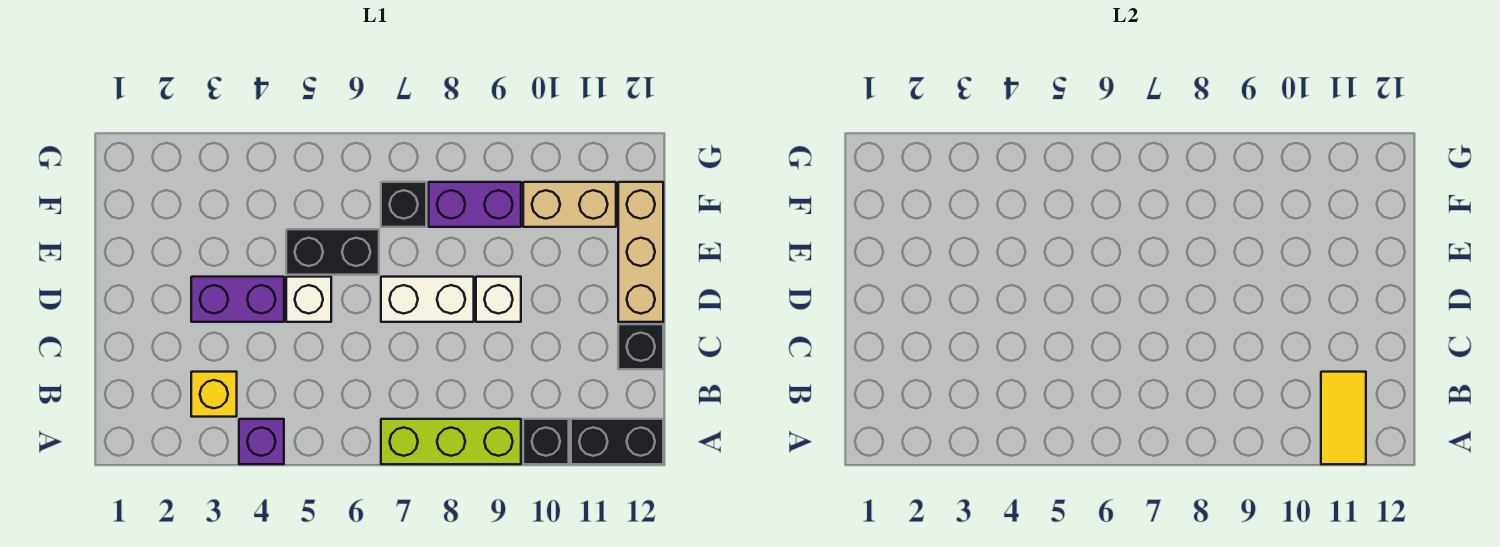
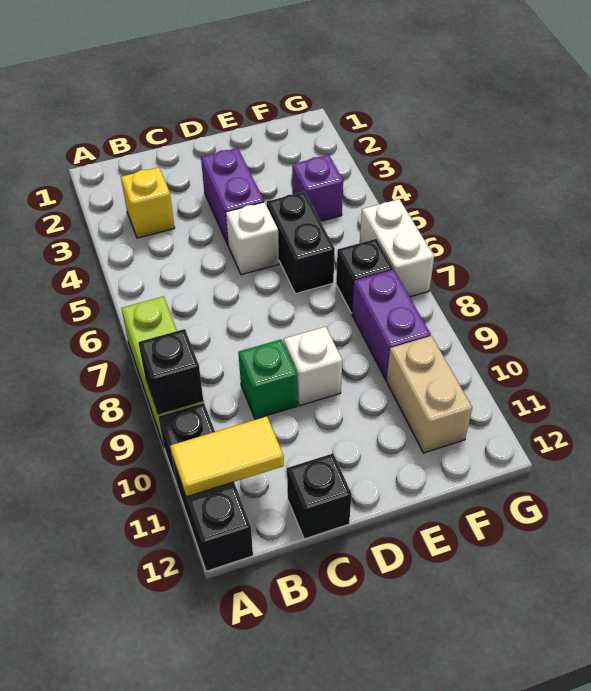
purple 1x1 brick [239,419,284,464] -> purple 1x1 brick moved to [292,155,343,221]
none -> black 1x1 brick [138,329,203,414]
none -> green 1x1 brick [238,340,297,419]
white 1x2 brick [381,277,474,322] -> white 1x2 brick moved to [360,199,434,297]
tan 1x3 brick [618,182,663,322] -> none

